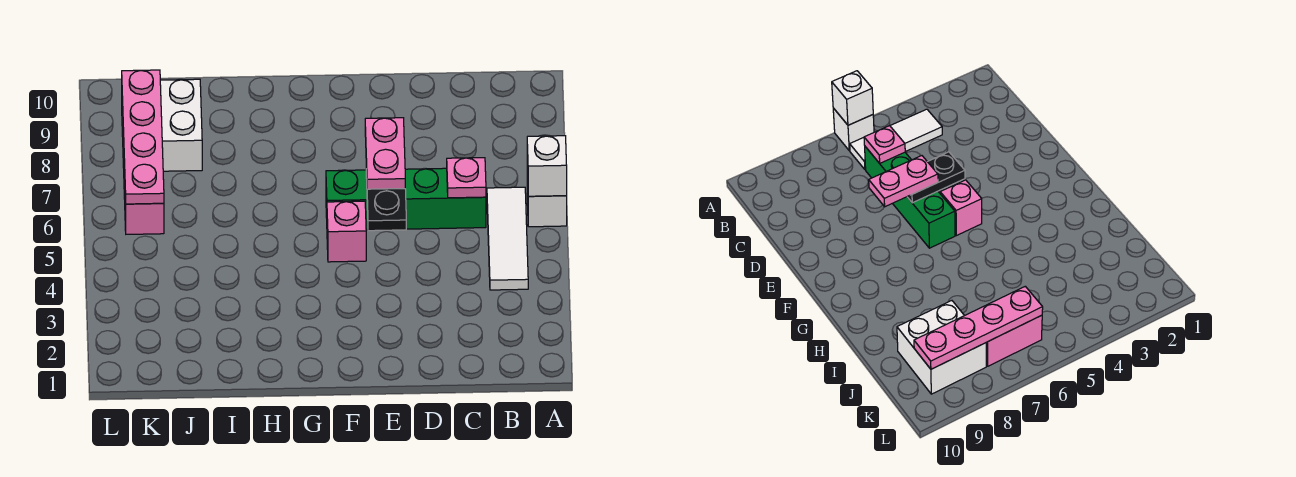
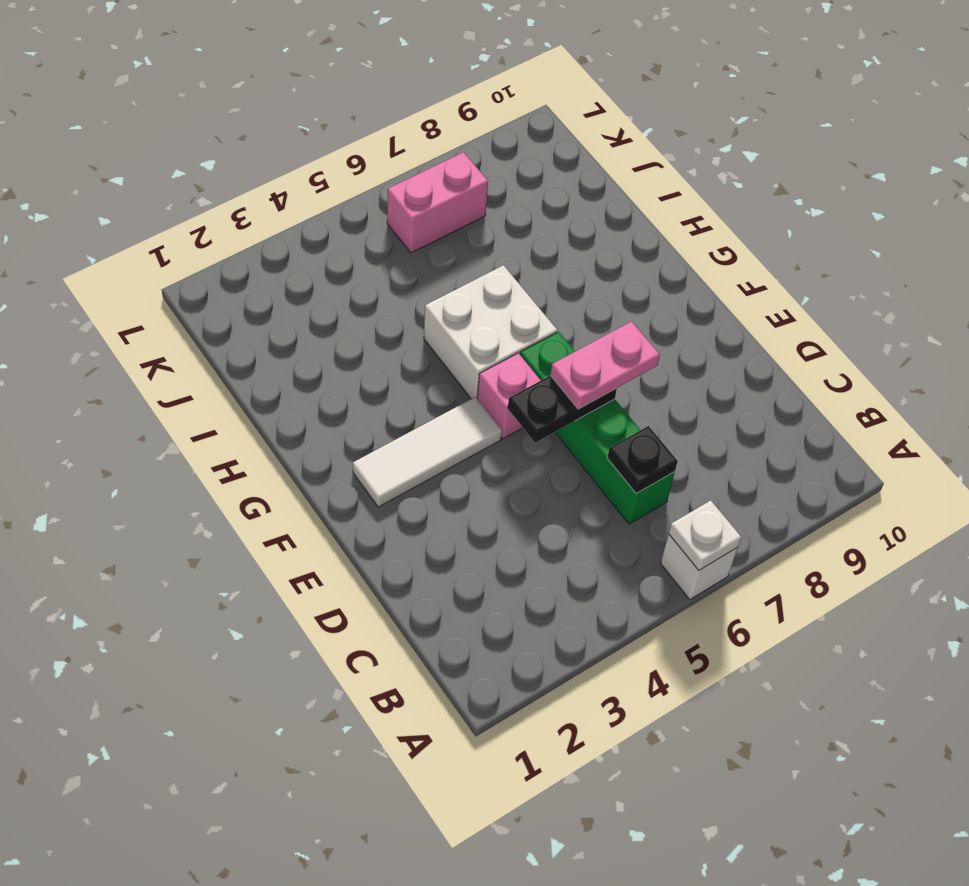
white 1x1 brick [527,136,567,196] -> white 1x1 plate [669,501,741,570]
white 1x3 tile [487,187,528,290] -> white 1x3 tile moved to [353,397,502,507]
pink 1x1 plate [447,158,486,198] -> black 1x1 plate [607,426,678,493]
white 2x2 brick [122,79,202,171] -> white 2x2 brick moved to [424,265,557,399]
pink 1x4 plate [122,70,164,204] -> none

